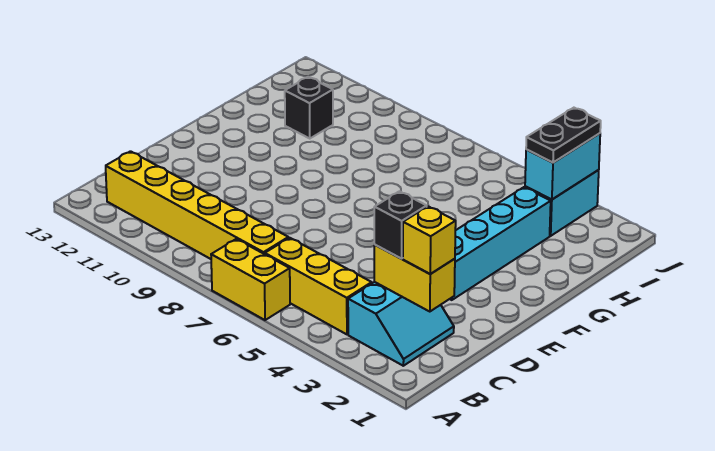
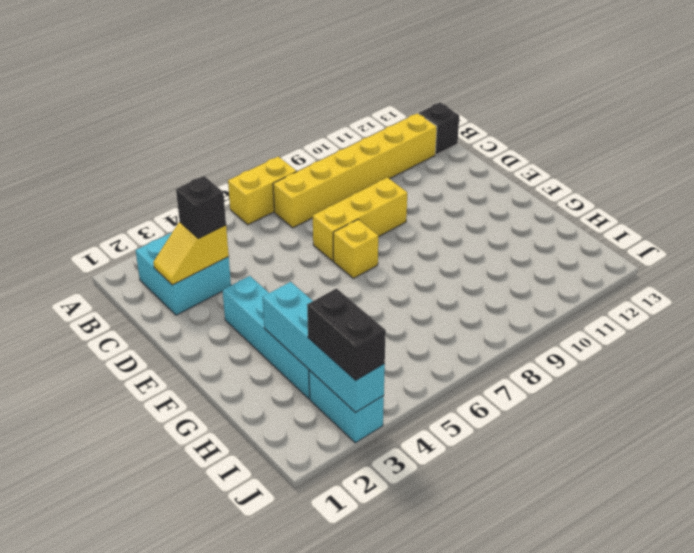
cyan 2x2 slope [348,282,454,366] -> cyan 2x2 brick [136,233,231,315]
yellow 1x3 brick [265,238,372,334] -> yellow 1x3 brick moved to [313,178,407,261]
yellow 1x2 brick [374,245,455,311] -> yellow 1x2 slope [153,222,229,285]
yellow 1x1 brick [403,206,456,274] -> yellow 1x1 brick moved to [333,220,378,278]
black 1x1 brick [285,77,333,139] -> black 1x1 brick moved to [419,102,459,155]
cyan 1x2 brick [525,133,600,200] -> cyan 1x4 brick [262,282,385,413]
black 1x2 plate [526,108,601,163] -> black 1x2 brick [307,288,386,380]

